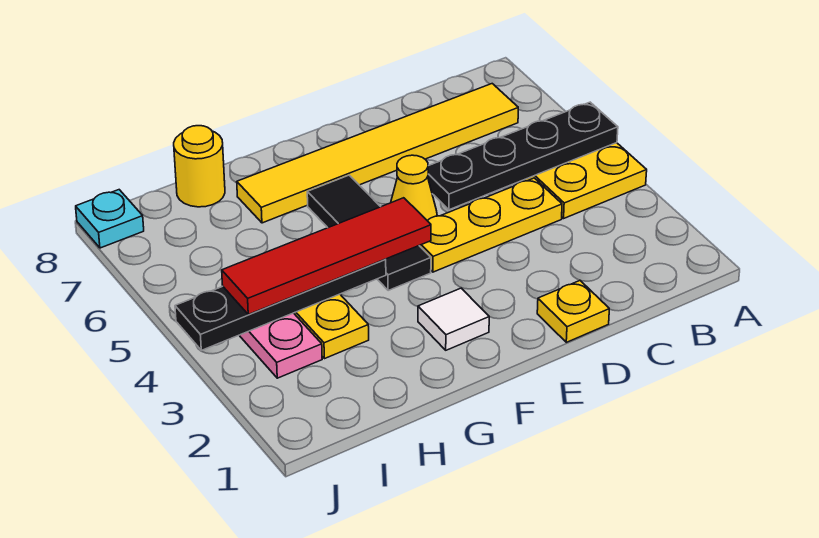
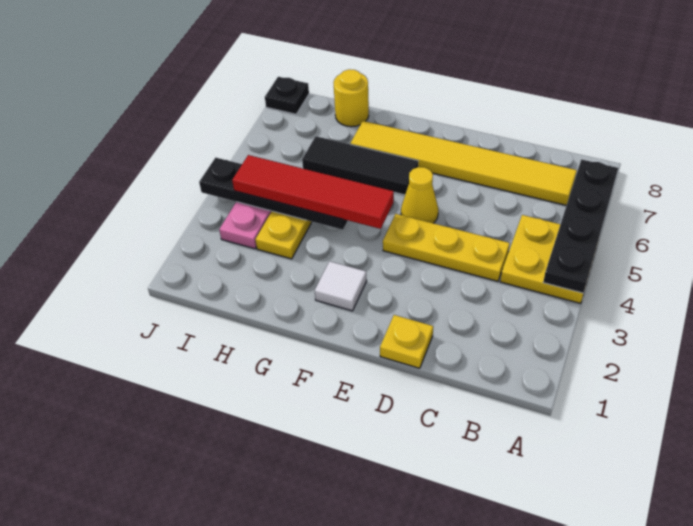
black 1x4 plate [428,102,618,210] -> black 1x4 plate turned to [543,159,618,293]
black 1x3 tile [307,175,431,291] -> black 1x3 tile turned to [302,136,418,195]
cyan 1x1 plate [76,190,144,248] -> black 1x1 plate [265,77,309,114]

